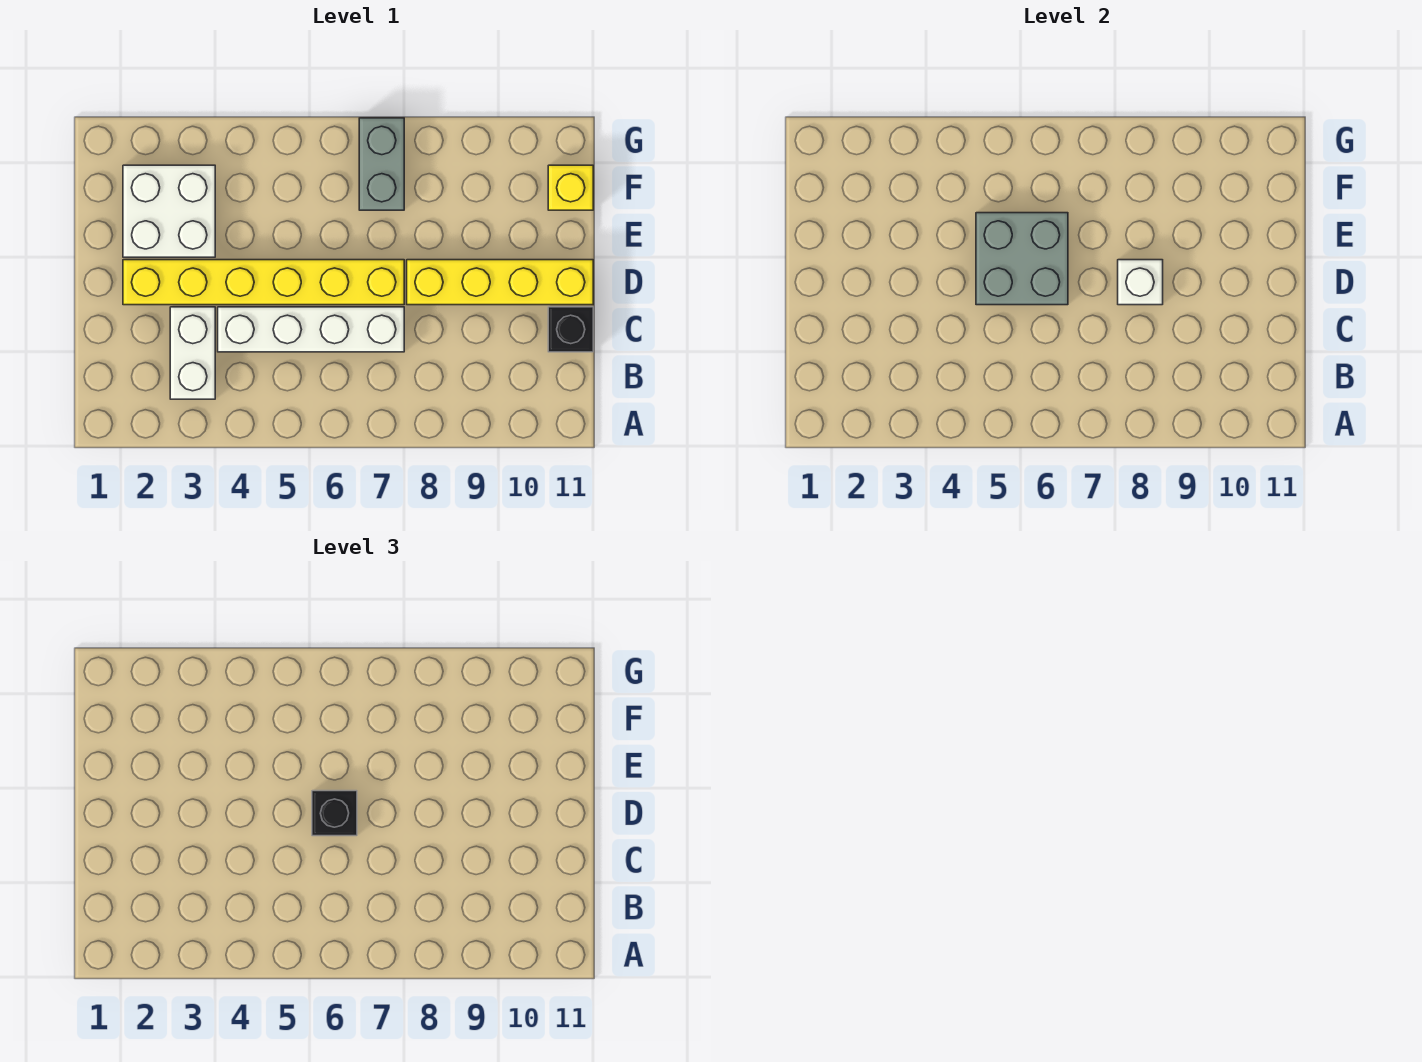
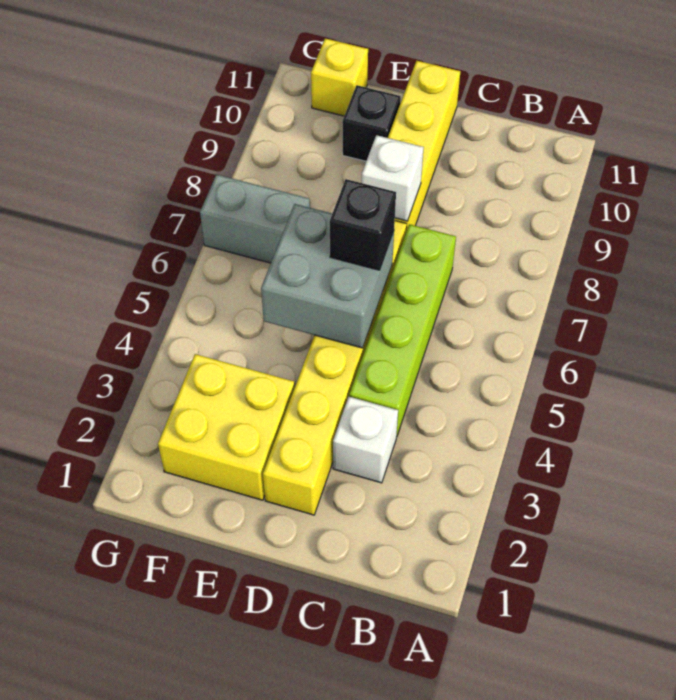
white 1x2 brick [170,307,215,399] -> white 1x1 brick [333,397,398,483]
white 1x4 brick [218,307,404,352] -> lime 1x4 brick [349,224,456,437]
black 1x1 brick [548,307,593,352] -> black 1x1 brick moved to [343,85,401,161]
white 2x2 brick [123,165,215,257] -> yellow 2x2 brick [158,354,295,500]

